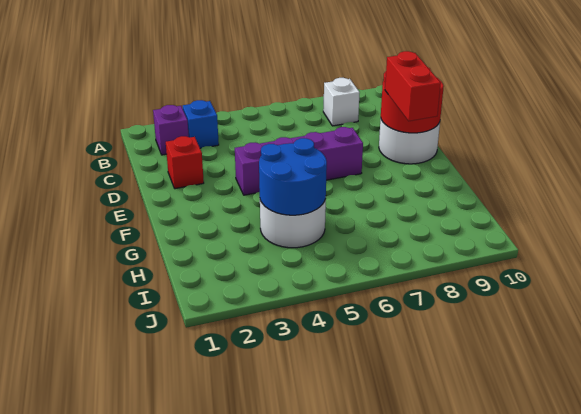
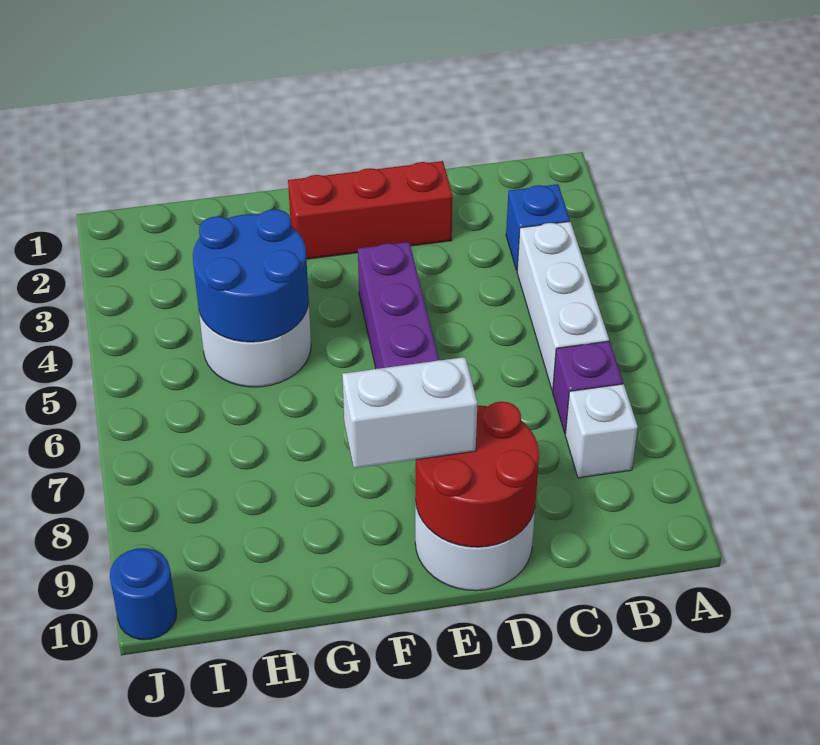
purple 1x1 brick [153,105,189,155] -> purple 1x1 brick moved to [553,341,623,434]
none -> white 1x3 brick [517,222,609,391]
red 1x1 brick [166,136,204,189] -> red 1x3 brick [288,161,453,259]
red 1x2 brick [385,51,441,121] -> white 1x2 brick [342,357,477,468]
none -> blue 1x1 round brick [110,548,177,640]

